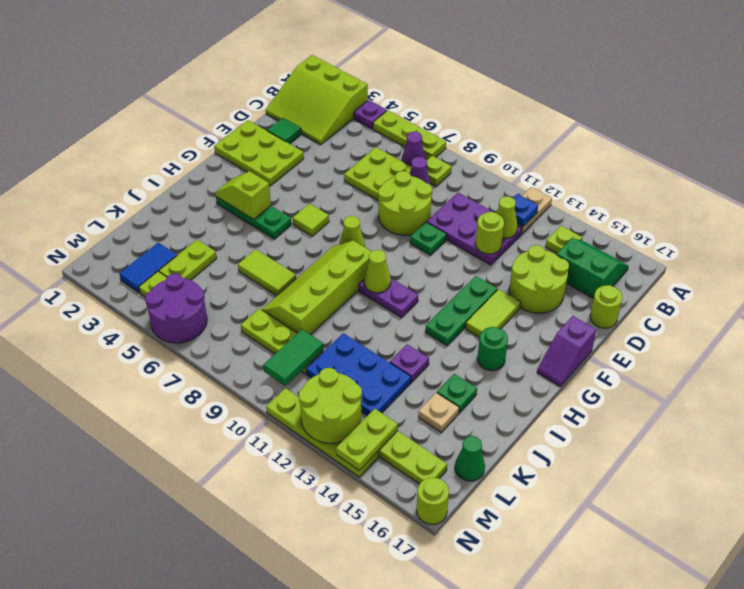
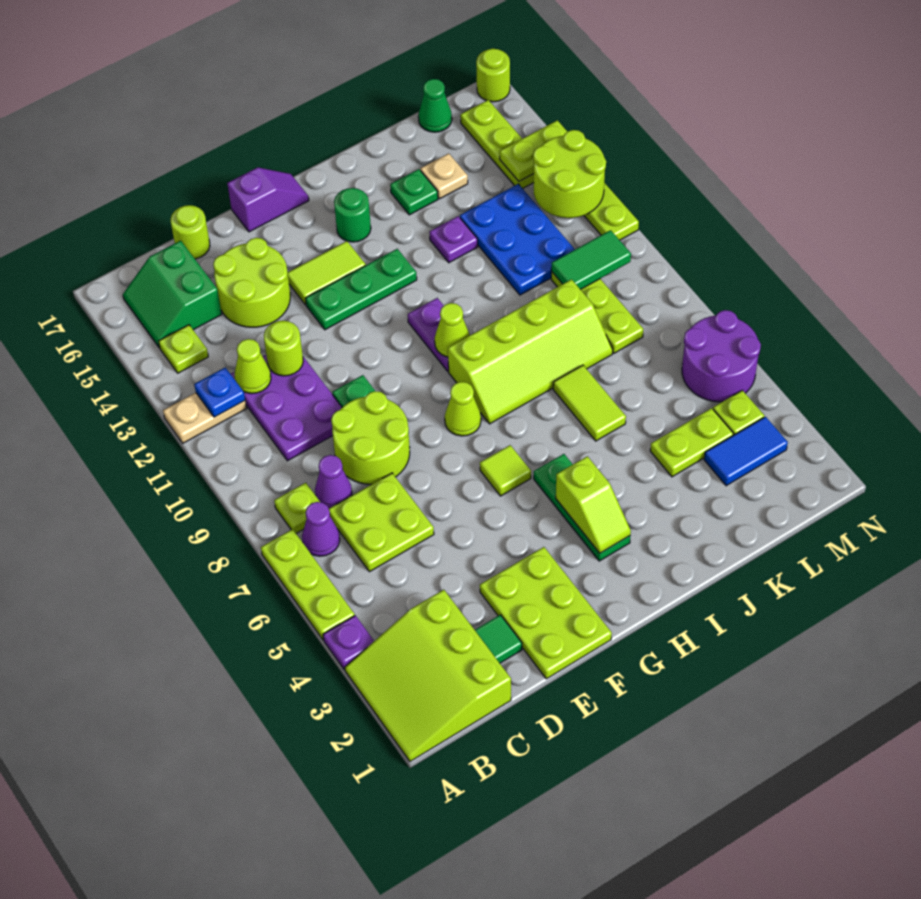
lime 3x3 slope [266,55,368,145] -> lime 3x3 slope turned to [345,590,511,761]

